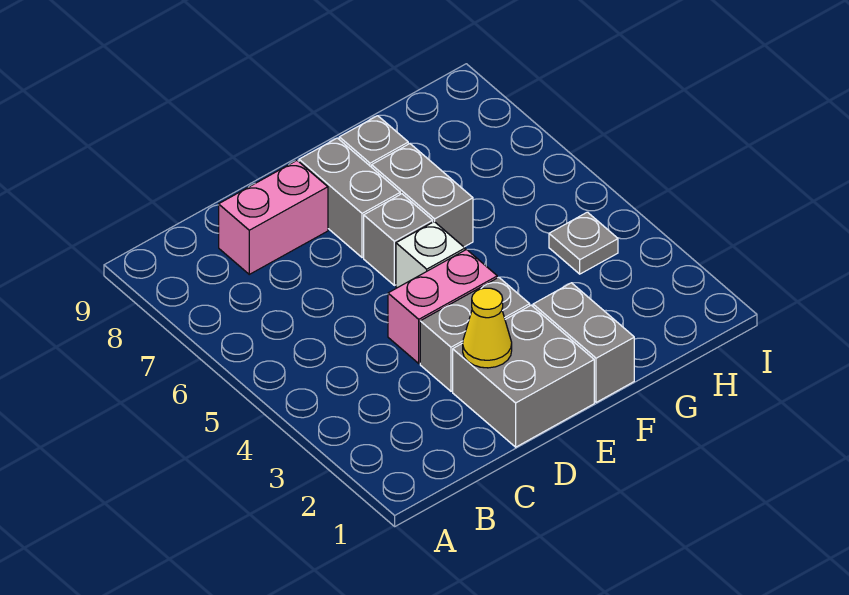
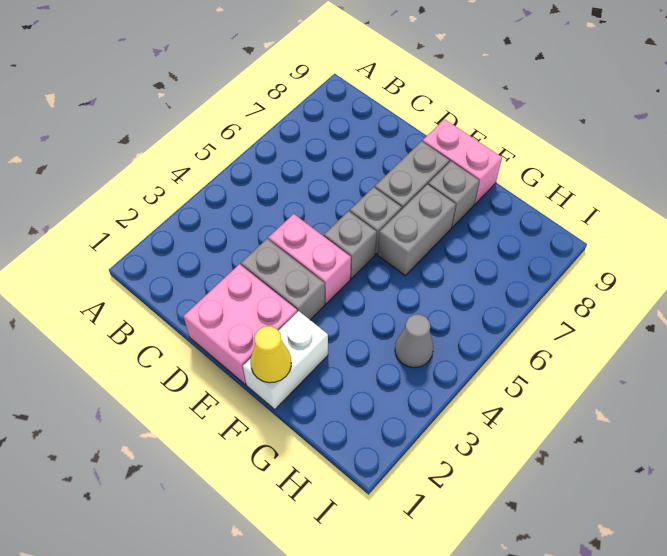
pink 1x2 brick [219,161,328,274] -> pink 1x2 brick moved to [423,119,502,204]
grey 2x2 brick [453,305,594,447] -> pink 2x2 brick [184,264,297,384]
yellow 1x1 cone [463,288,512,368] -> yellow 1x1 cone moved to [251,326,291,383]
white 1x1 brick [396,222,465,288] -> grey 1x1 brick [324,211,377,279]
grey 1x2 brick [533,283,634,402] -> white 1x2 brick [243,311,328,410]
grey 1x1 plate [549,212,618,274] -> grey 1x1 cone [395,314,433,368]

